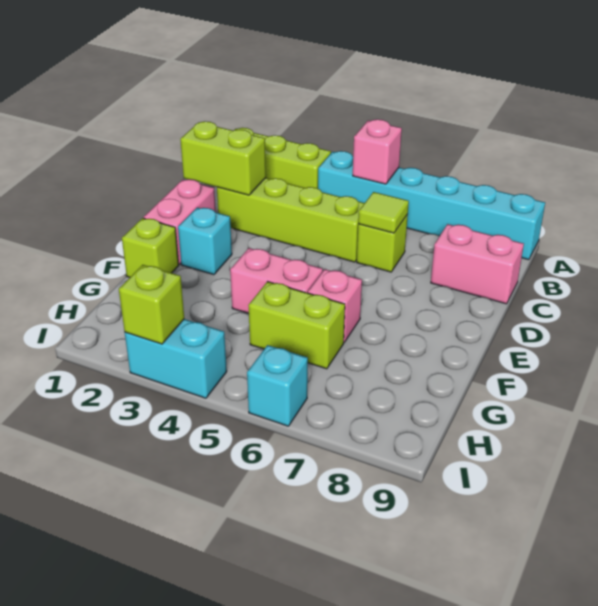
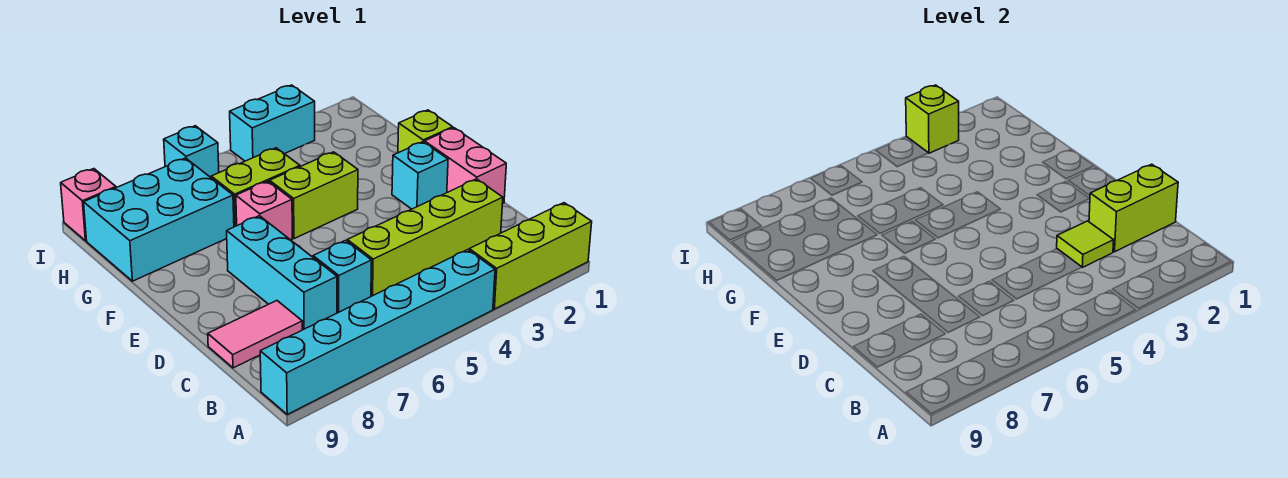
pink 1x1 brick [353,119,402,184] -> pink 1x1 brick moved to [61,169,116,241]
lime 1x1 brick [357,214,408,272] -> cyan 1x1 brick [313,240,372,313]
lime 1x1 tile [358,192,409,233] -> lime 1x1 tile moved to [1057,221,1114,267]
none -> cyan 1x3 brick [227,216,337,330]
pink 1x2 brick [431,224,524,304] -> pink 1x2 tile [208,301,302,368]
pink 1x2 brick [230,248,323,314] -> lime 1x2 brick [270,152,358,239]
none -> cyan 2x3 brick [84,158,234,281]

